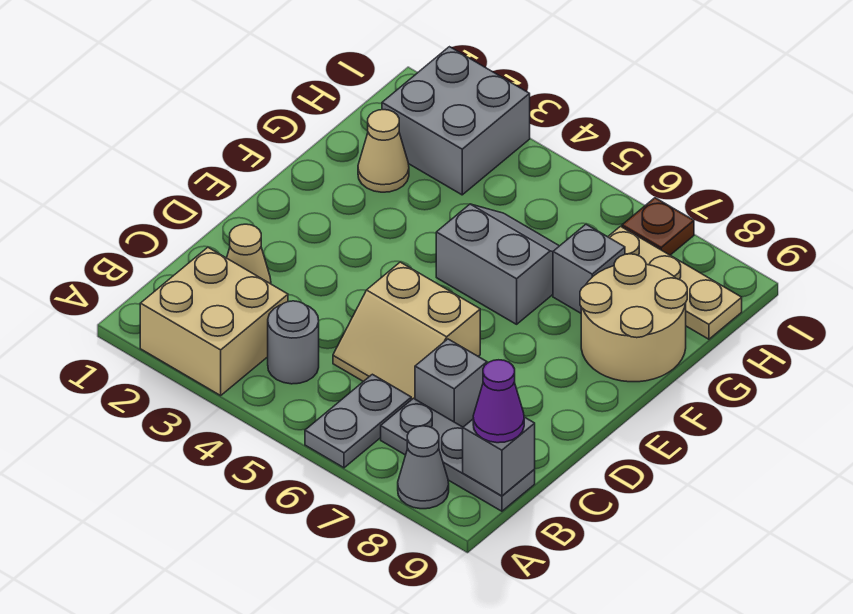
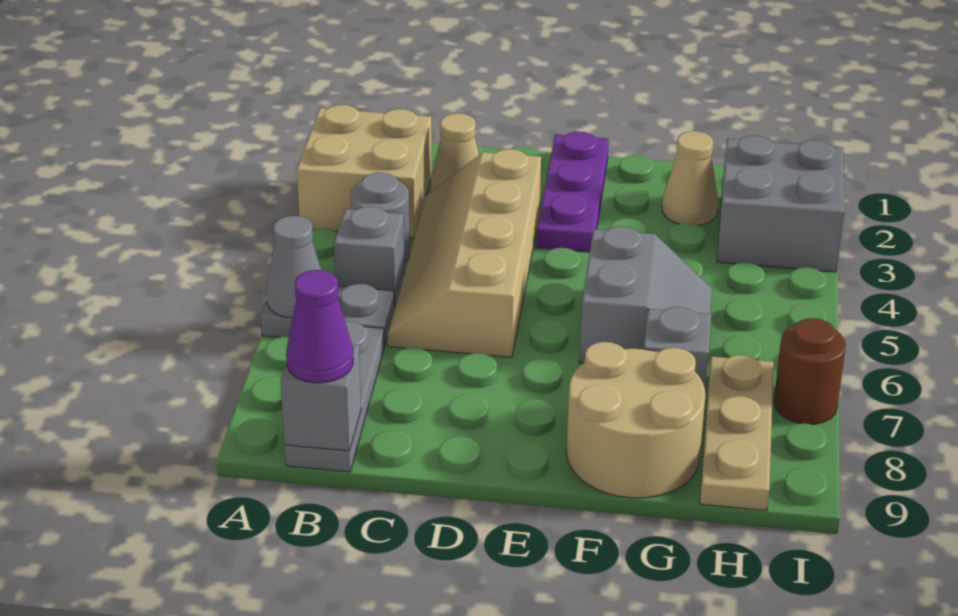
grey 1x1 cone [398,426,449,509] -> grey 1x1 cone moved to [266,216,321,318]
tan 2x2 slope [333,262,480,400] -> tan 2x4 slope [388,149,541,357]
grey 1x1 brick [415,339,487,427] -> grey 1x1 brick moved to [334,206,405,306]
none -> purple 1x3 plate [536,131,609,252]
brown 1x1 plate [622,198,694,255] -> brown 1x1 round brick [774,318,846,424]

